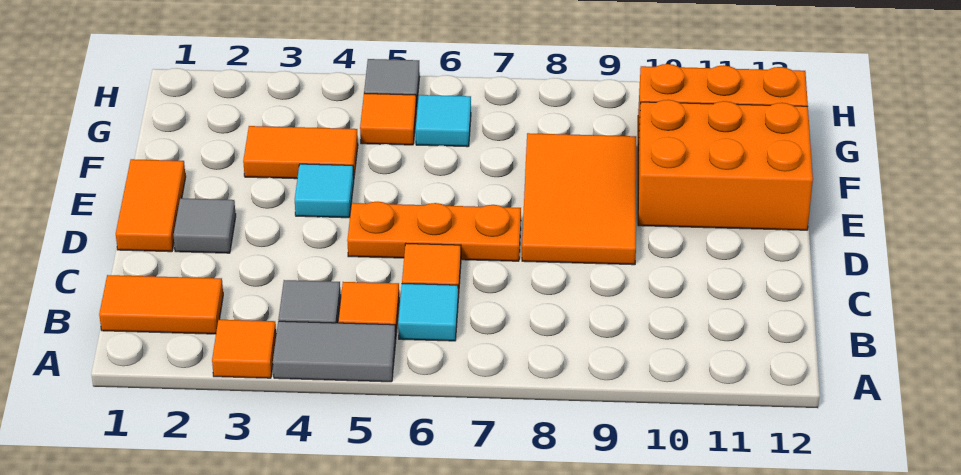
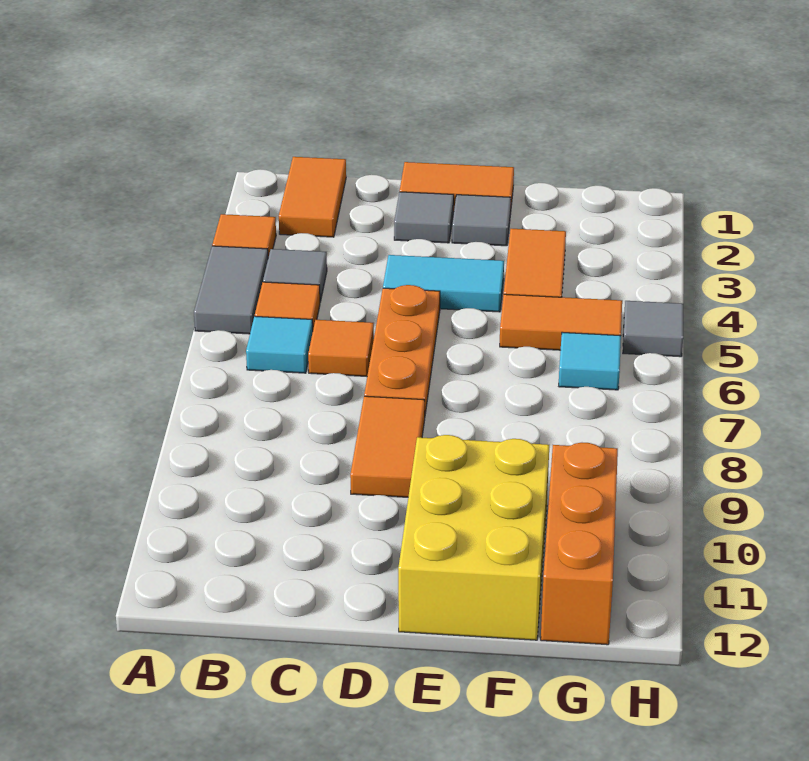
orange 2x3 tile [522,133,636,265] -> orange 1x2 tile [350,396,425,497]
none -> grey 1x1 tile [452,195,511,246]
cyan 1x1 tile [295,164,354,218] -> cyan 1x2 tile [383,255,504,312]
orange 2x3 brick [638,100,813,230] -> yellow 2x3 brick [398,435,549,640]
orange 1x1 tile [360,93,416,145] -> orange 1x2 tile [500,294,622,350]

